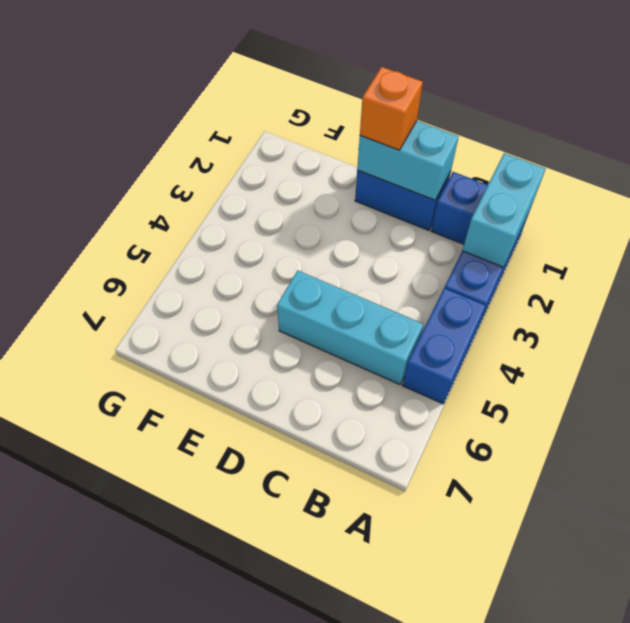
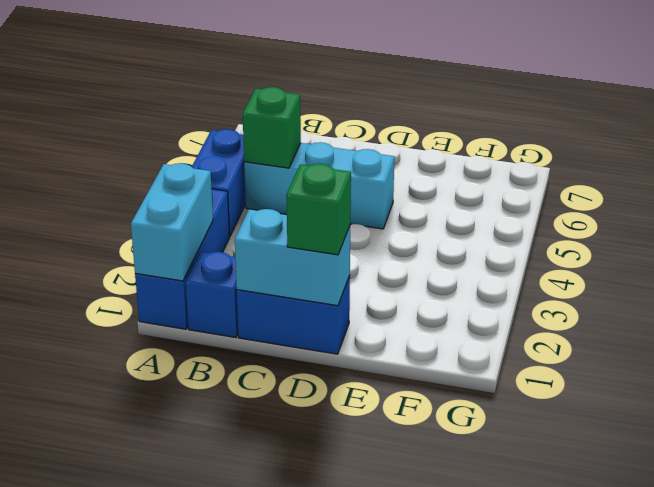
none -> green 1x1 brick [243,87,301,168]
orange 1x1 brick [360,67,423,150] -> green 1x1 brick [286,164,351,255]

